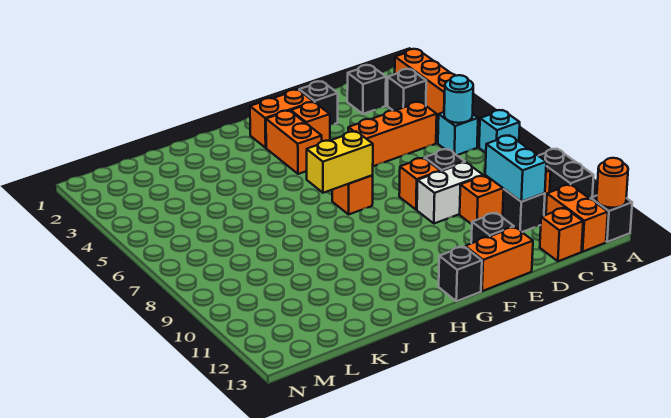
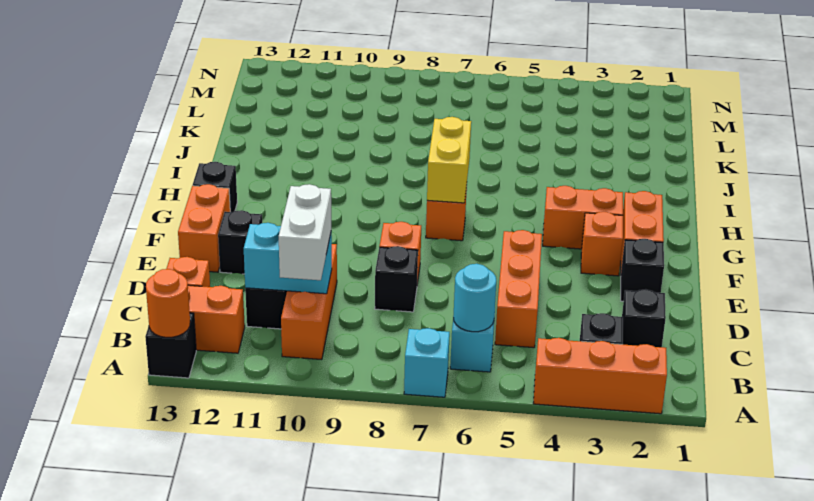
black 1x2 brick [539,149,594,199] -> none
white 1x2 brick [417,162,483,224] -> white 1x2 brick moved to [279,184,331,280]

